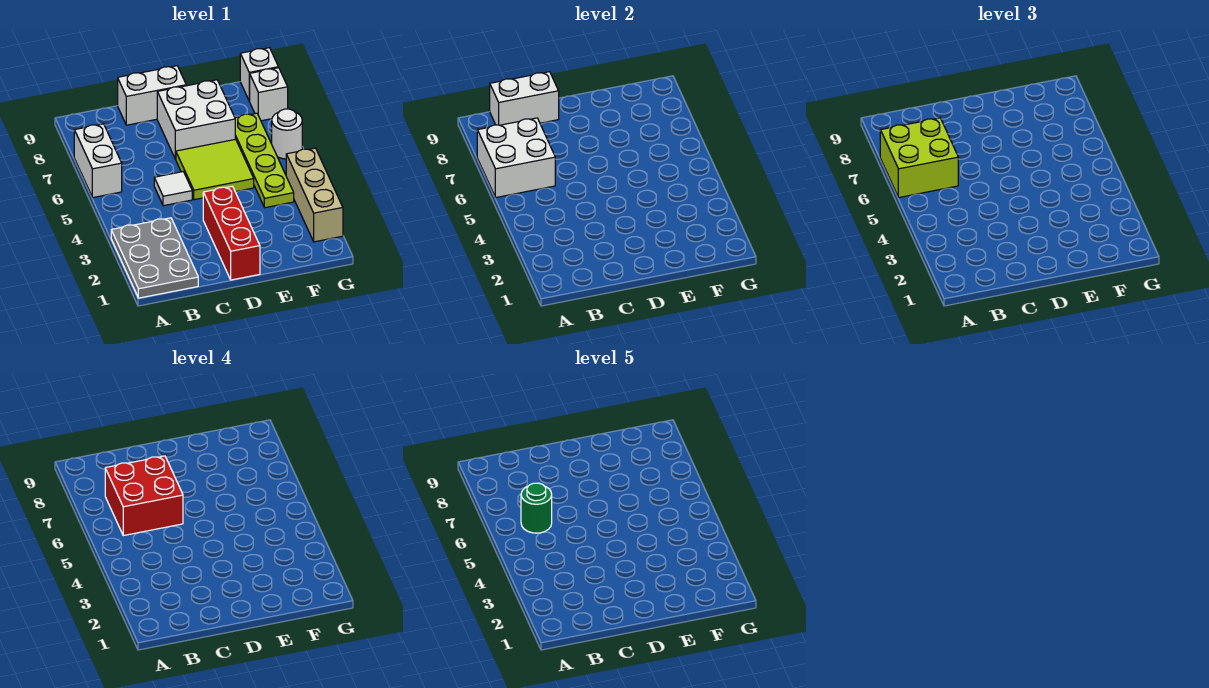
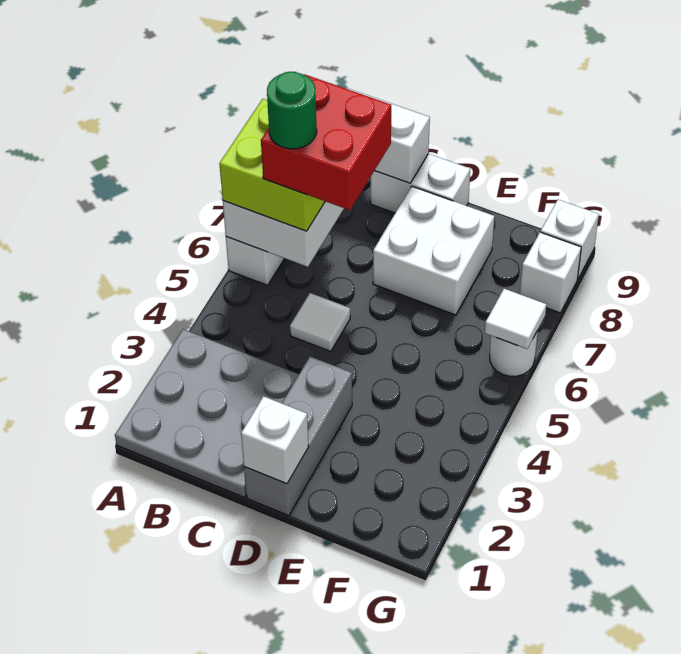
grey 2x3 plate [111,218,198,298] -> grey 3x3 plate [115,329,299,497]
red 1x3 brick [203,186,260,280] -> grey 1x3 brick [244,357,352,516]
none -> white 1x1 brick [241,396,309,484]
lime 2x2 tile [176,139,254,200] -> none
lime 1x4 plate [235,113,294,208] -> none
tan 1x3 brick [286,148,343,242] -> none
none -> white 1x1 tile [485,289,546,349]

